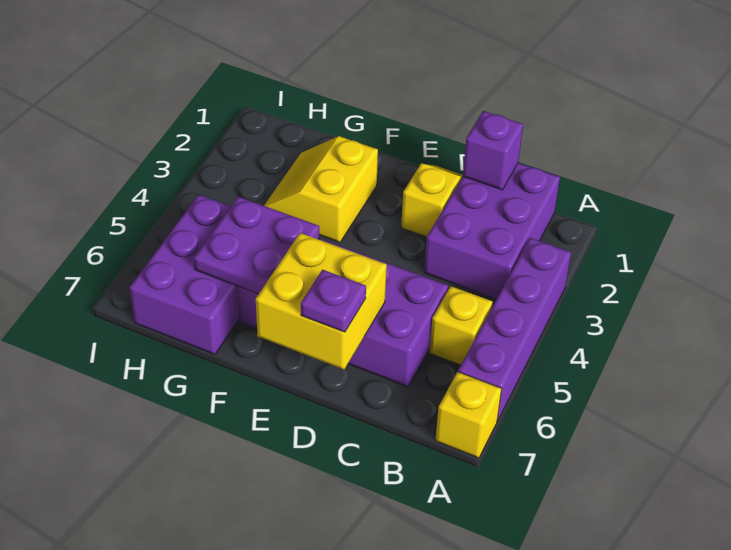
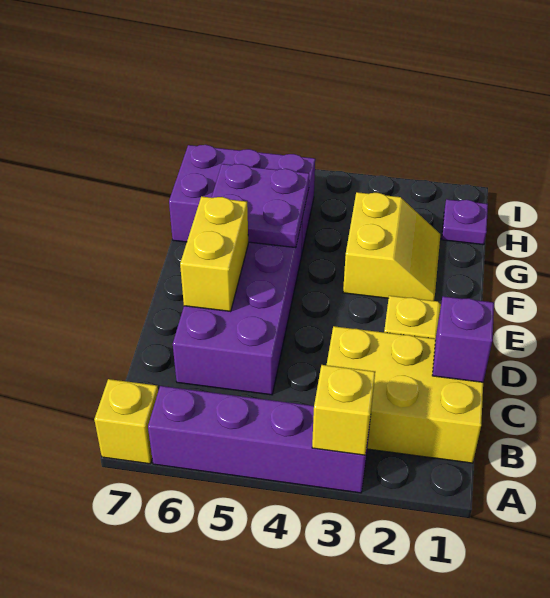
purple 2x3 brick [424,163,560,299] -> yellow 2x3 brick [327,326,483,463]
yellow 1x1 brick [430,286,493,365] -> yellow 1x1 brick moved to [312,365,375,455]
yellow 2x2 brick [256,233,387,369] -> yellow 1x2 brick [180,196,248,311]
purple 1x1 plate [301,270,366,332] -> purple 1x1 plate moved to [442,199,488,245]
yellow 2x2 slope [264,136,378,242] -> yellow 2x2 slope turned to [343,192,440,301]

